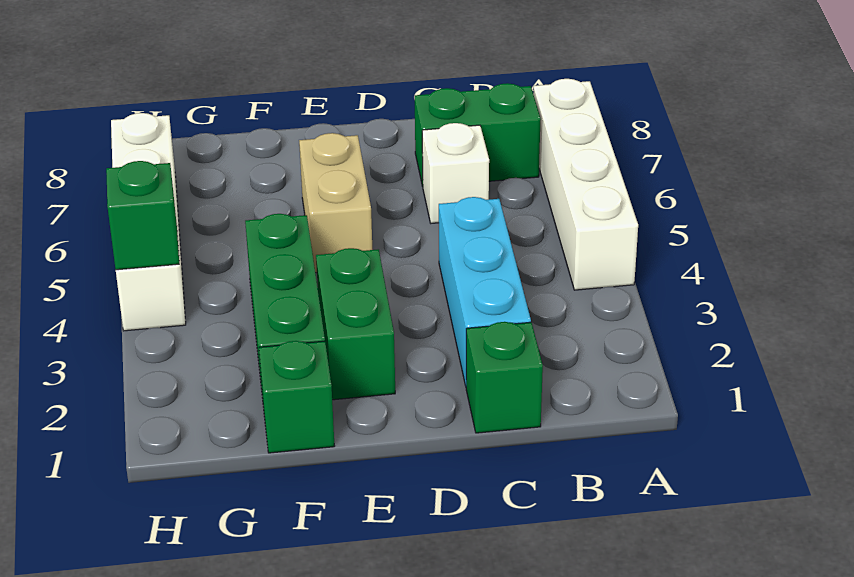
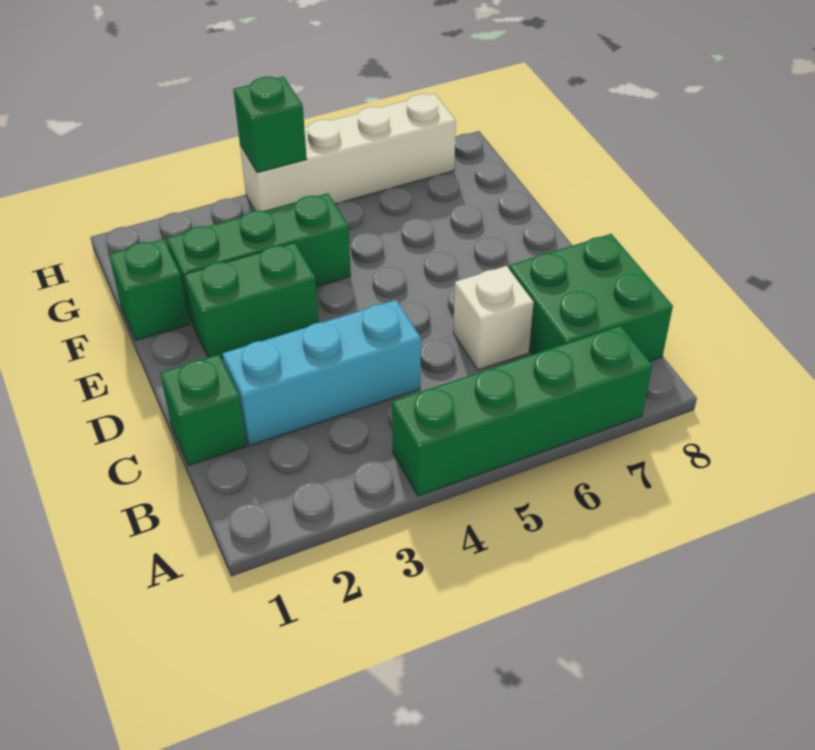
white 1x4 brick [533,79,638,290] -> green 1x4 brick [392,326,652,496]
green 1x2 brick [415,83,541,186] -> green 2x2 brick [509,234,673,362]
tan 1x2 brick [299,133,372,273] -> none

